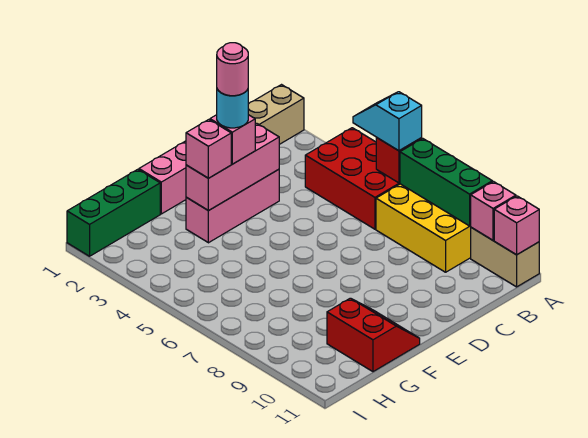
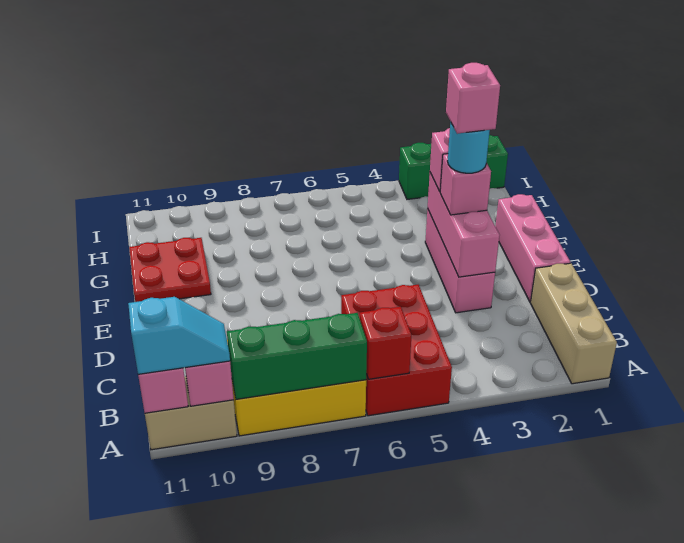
red 2x3 brick [305,128,400,229] -> red 2x3 brick turned to [341,285,452,416]
cyan 1x2 slope [353,92,422,151] -> cyan 1x2 slope moved to [128,297,230,374]
pink 1x1 round brick [217,43,248,96] -> pink 1x1 brick [446,63,500,134]
red 2x2 slope [327,298,420,372] -> red 2x2 plate [129,238,211,302]
green 1x3 brick [67,169,160,256] -> green 1x3 brick turned to [399,135,508,199]

